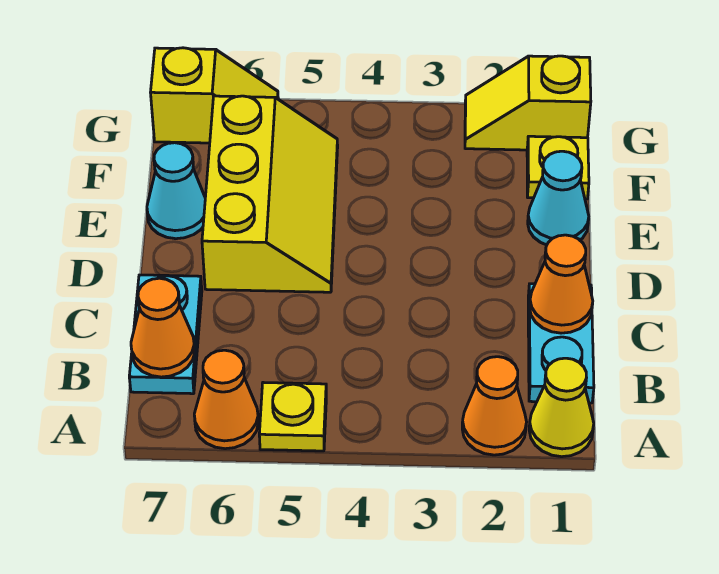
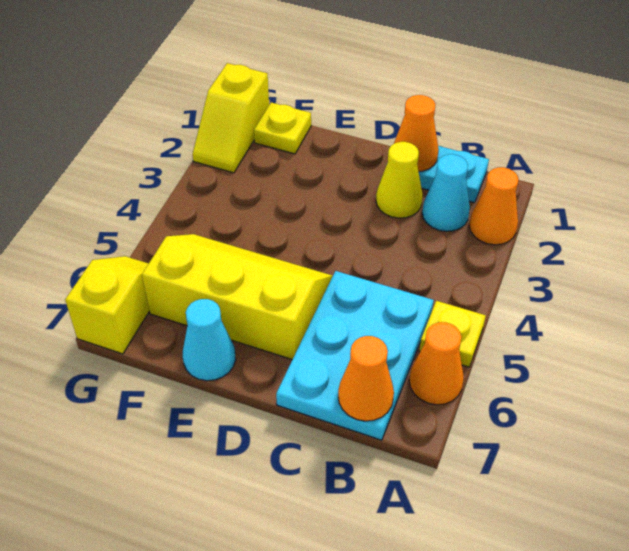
yellow 1x1 cone [529,358,594,457] -> yellow 1x1 cone moved to [376,142,423,218]
cyan 1x2 plate [129,275,202,394] -> cyan 2x3 plate [276,271,434,440]
cyan 1x1 cone [528,151,589,245] -> cyan 1x1 cone moved to [422,154,470,231]

